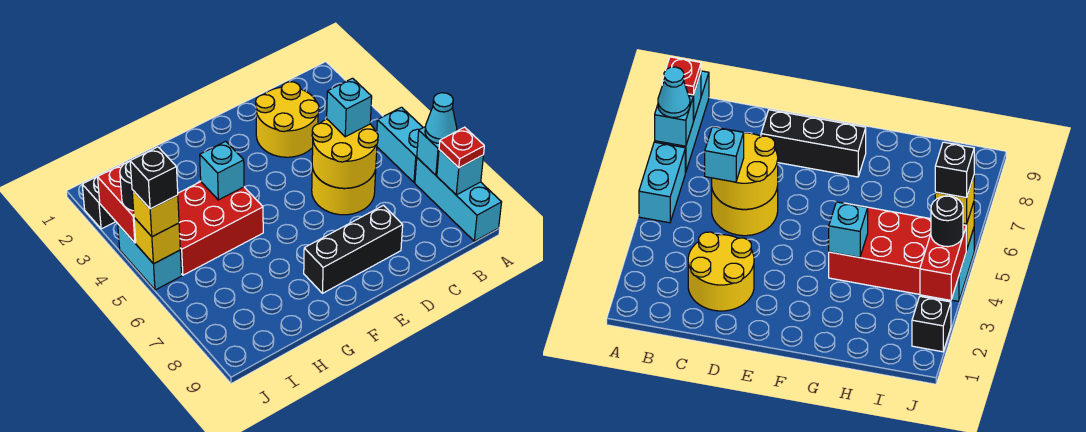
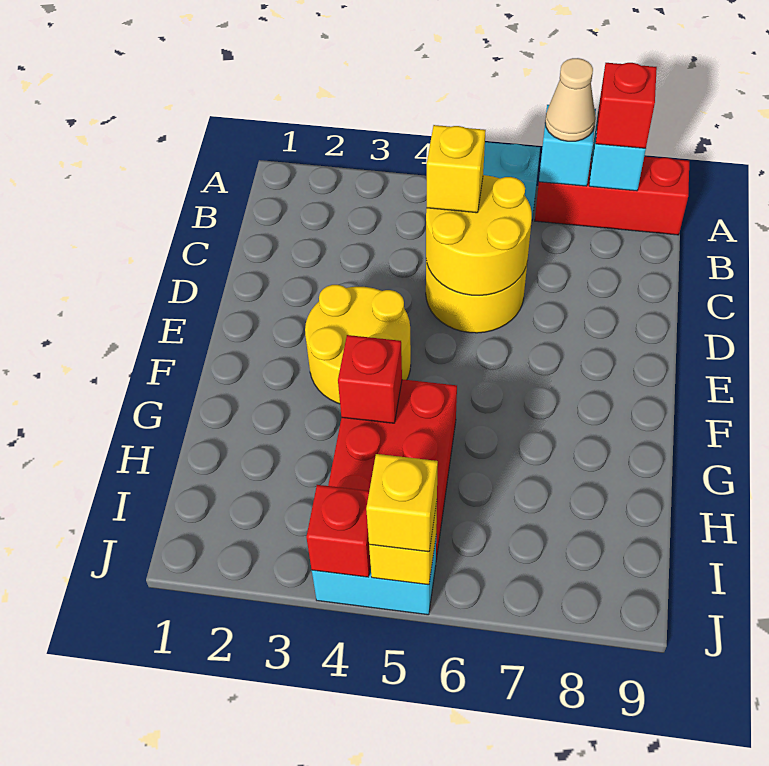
cyan 1x3 brick [415,158,502,241] -> red 1x3 brick [535,155,689,235]
cyan 1x1 cone [425,93,457,144] -> tan 1x1 cone [545,58,596,141]
red 1x1 plate [439,127,484,168] -> red 1x1 brick [596,63,657,148]
yellow 2x2 round brick [256,82,319,157] -> yellow 2x2 round brick moved to [305,285,411,404]
cyan 1x1 brick [327,78,372,137] -> yellow 1x1 brick [427,125,486,213]
black 1x3 brick [304,205,403,293] -> none
cyan 1x1 brick [200,141,244,200] -> red 1x1 brick [338,335,402,423]
black 1x1 brick [82,177,116,229] -> none
red 1x2 brick [98,163,136,243] -> red 1x1 brick [306,485,371,577]
black 1x1 round brick [120,161,134,211] -> none
black 1x1 brick [130,147,178,209] -> none

